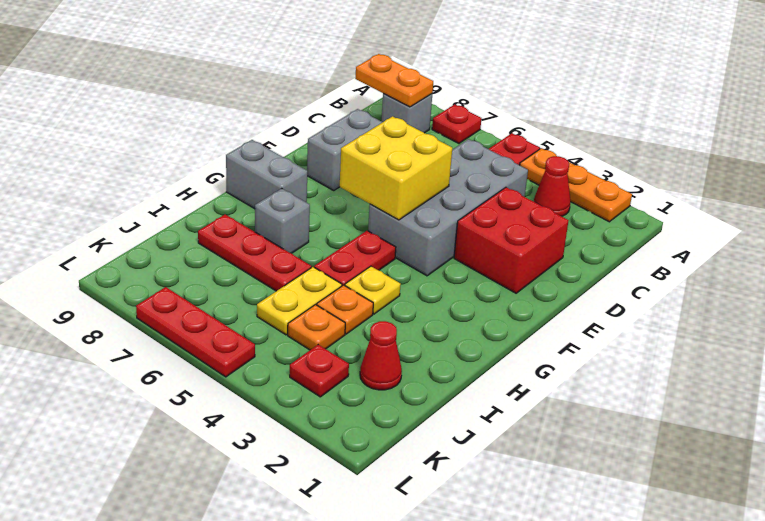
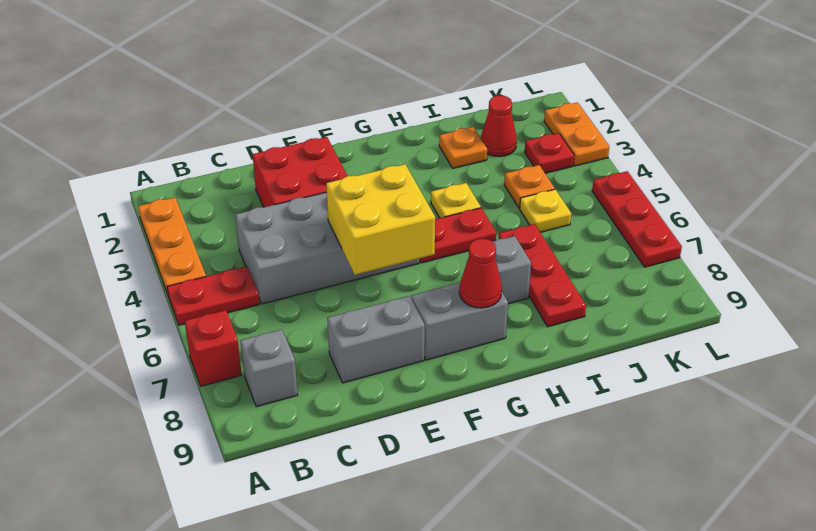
red 1x1 plate [432,104,482,143] -> red 1x1 brick [185,310,242,386]
red 1x1 cone [534,156,571,216] -> red 1x1 cone moved to [459,239,502,308]
orange 1x2 plate [355,54,433,107] -> orange 1x2 plate moved to [544,103,609,166]
grey 1x2 brick [226,140,307,209] -> grey 1x2 brick turned to [412,283,508,360]
orange 1x1 plate [317,285,373,334] -> orange 1x1 plate moved to [439,127,487,168]
yellow 1x2 plate [257,267,342,335] -> yellow 1x1 plate [520,189,571,232]

